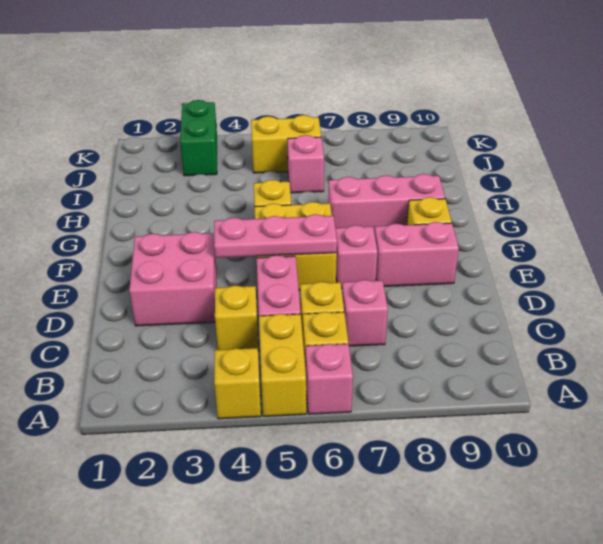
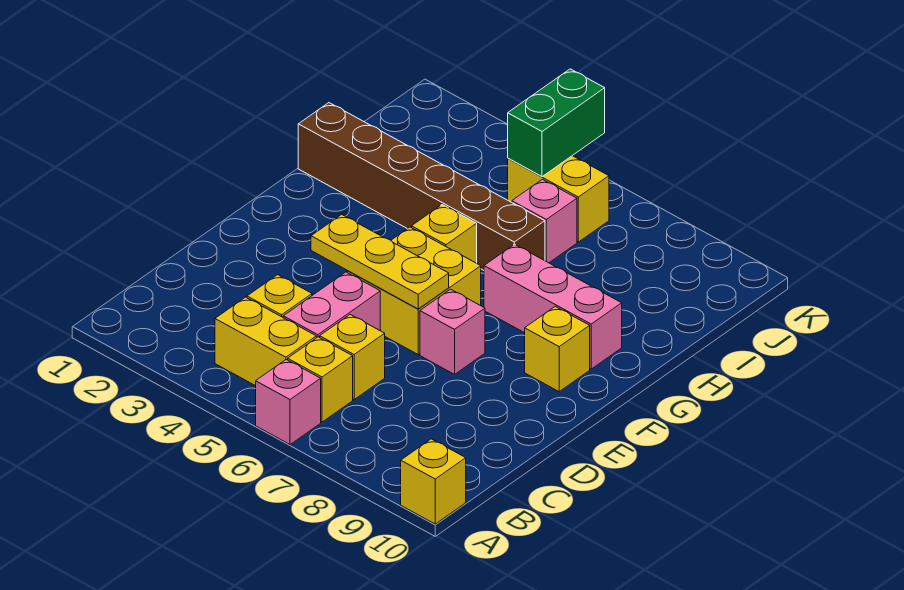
yellow 1x1 brick [214,348,261,419] -> yellow 1x1 brick moved to [401,439,466,524]
yellow 1x2 brick [259,314,306,416] -> yellow 1x2 brick turned to [215,297,316,386]
pink 1x1 brick [342,280,388,346] -> none
pink 2x2 brick [129,232,216,326] -> none
pink 1x3 plate [214,214,337,258] -> yellow 1x3 plate [311,214,449,309]
pink 1x2 brick [375,222,459,286] -> none
none -> brown 1x6 brick [298,103,545,270]
green 1x2 brick [180,100,217,176] -> green 1x2 brick moved to [508,69,605,177]

